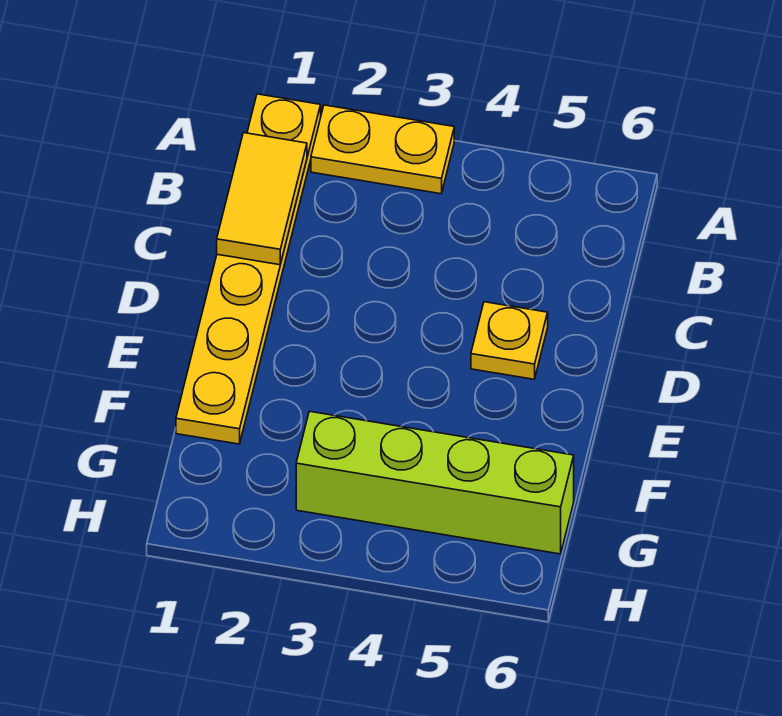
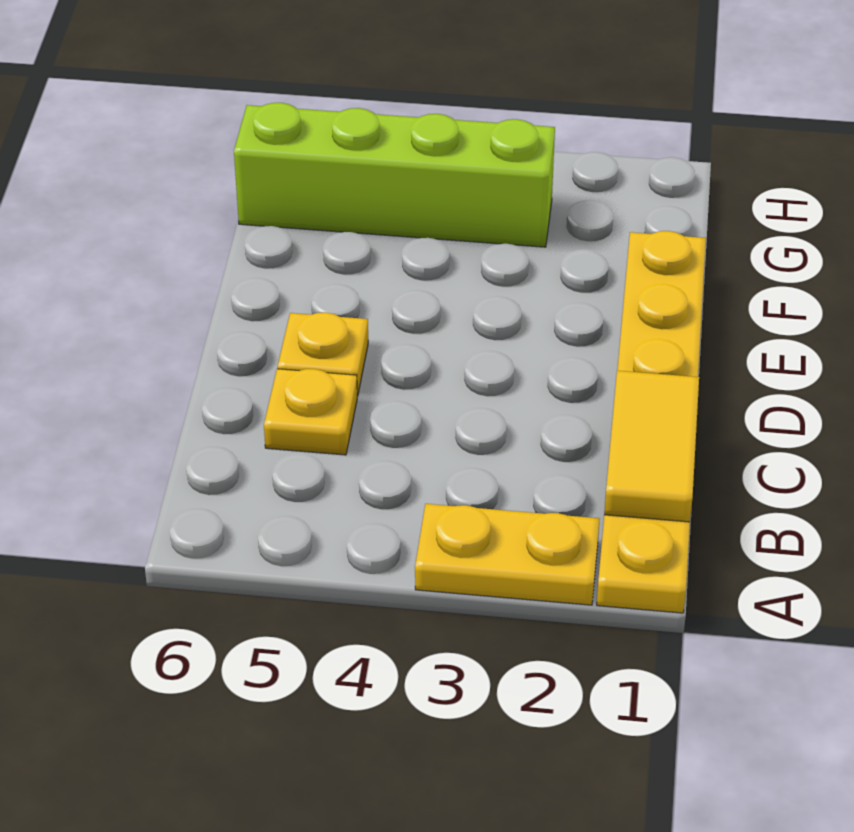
none -> yellow 1x1 plate [264,369,357,455]

